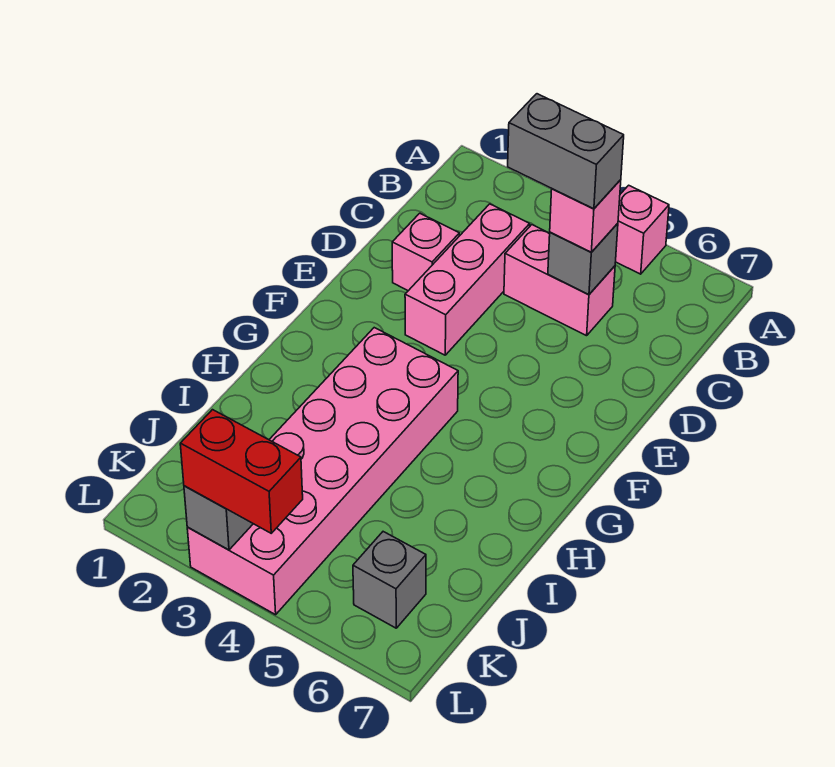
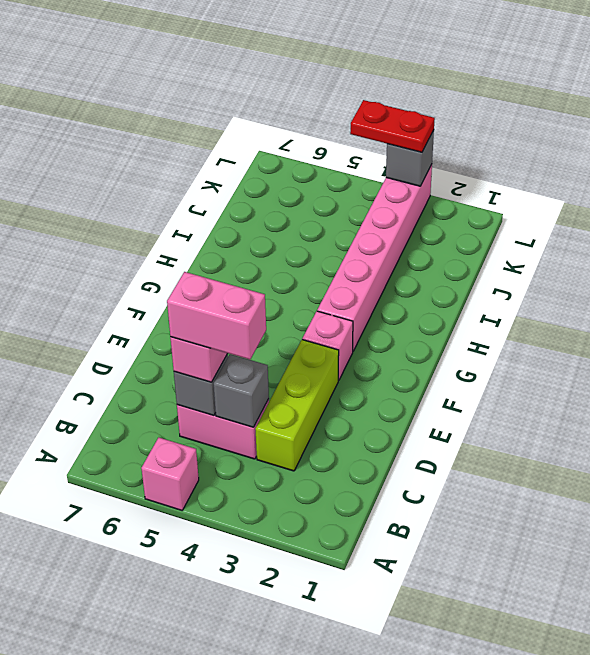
pink 1x3 brick [405,204,530,355] -> lime 1x3 brick [255,340,339,471]
grey 1x2 brick [508,94,624,209] -> pink 1x2 brick [167,272,266,360]
pink 1x1 brick [392,213,459,291] -> pink 1x1 brick moved to [302,311,353,380]
pink 2x6 brick [187,328,458,615] -> pink 1x6 brick [317,164,432,351]
grey 1x1 brick [353,532,426,628] -> grey 1x1 brick moved to [214,354,269,427]
red 1x2 brick [180,410,303,533] -> red 1x2 plate [350,100,435,152]

